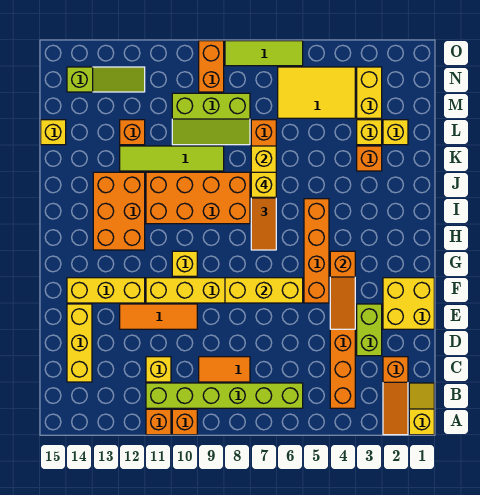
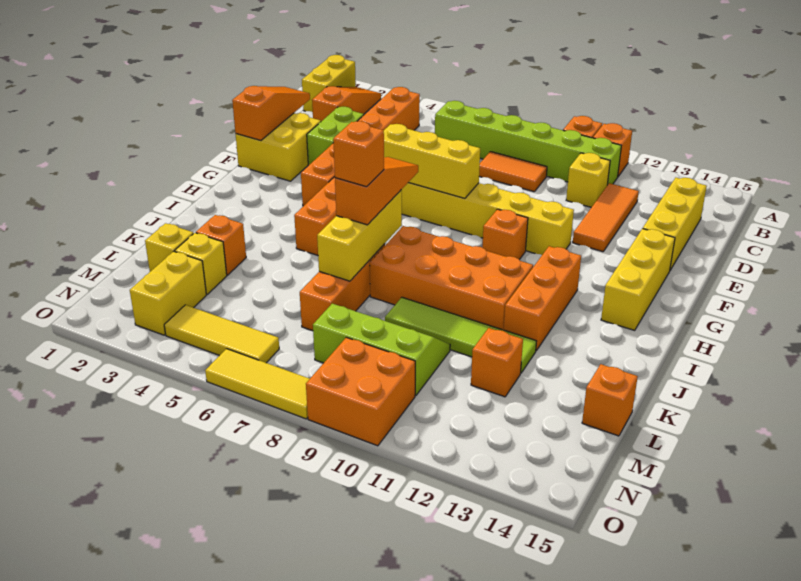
yellow 1x2 slope [409,383,434,435] -> yellow 1x2 brick [302,55,356,112]
orange 1x3 slope [330,251,355,329] -> orange 1x3 slope moved to [232,86,310,141]
orange 1x3 tile [120,304,197,329] -> orange 1x3 tile turned to [573,183,639,252]
yellow 1x3 brick [67,278,145,303] -> yellow 1x3 brick turned to [601,229,675,330]
yellow 1x1 brick [172,251,197,276] -> orange 1x1 brick [482,209,528,260]
orange 2x3 brick [93,172,145,250] -> orange 1x3 brick [504,246,581,351]
yellow 1x1 brick [251,172,276,197] -> orange 1x1 brick [333,121,384,187]
yellow 1x1 brick [41,120,66,145] -> orange 1x1 brick [582,364,638,436]
yellow 2x3 tile [278,67,355,118] -> yellow 1x3 tile [164,305,279,363]
orange 1x2 brick [199,41,224,92] -> orange 2x2 brick [306,337,415,446]
lime 1x3 slope [67,67,145,92] -> none
lime 1x3 tile [225,41,303,66] -> yellow 1x3 tile [205,349,309,419]

